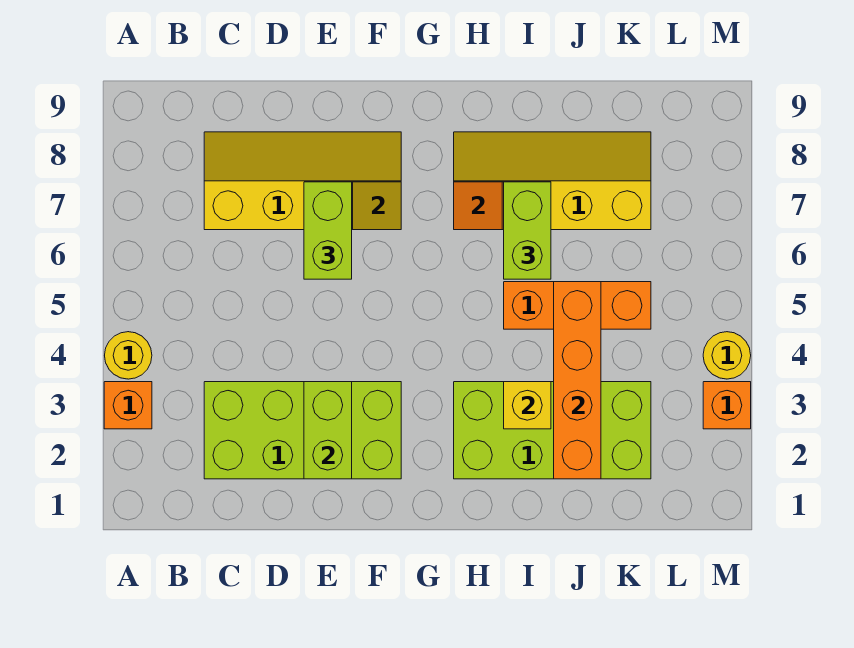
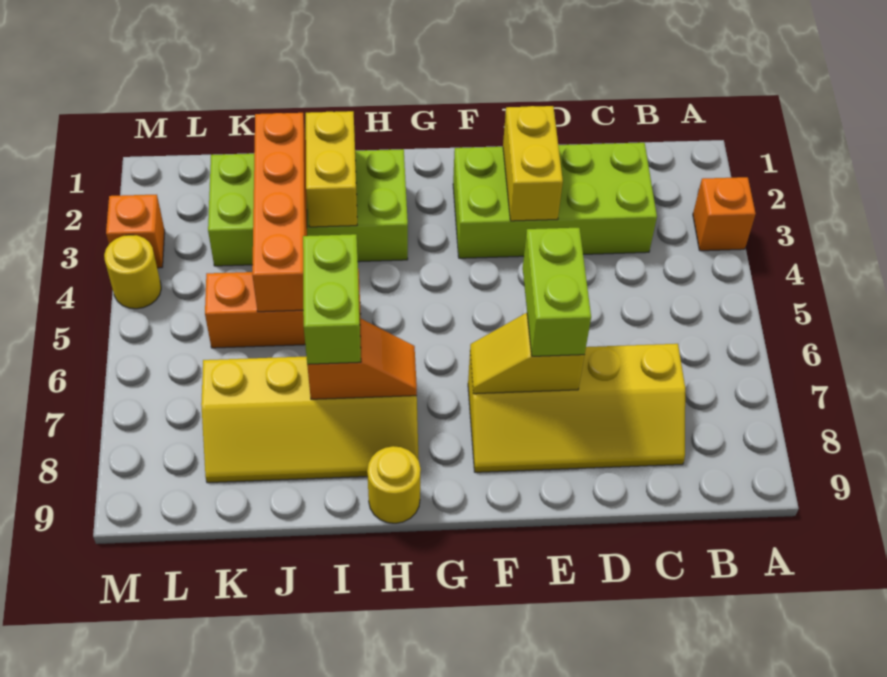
yellow 1x1 round brick [105,332,152,379] -> yellow 1x1 round brick moved to [367,446,421,523]
lime 1x2 brick [304,382,352,479] -> yellow 1x2 brick [503,106,563,221]
yellow 1x1 brick [504,382,551,429] -> yellow 1x2 brick [306,111,357,227]

